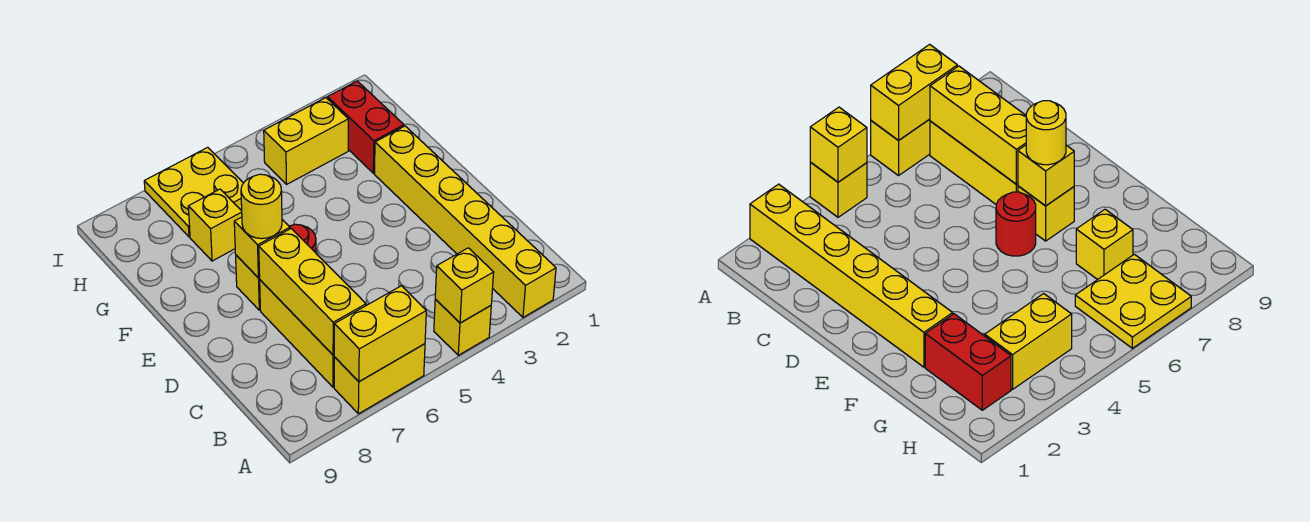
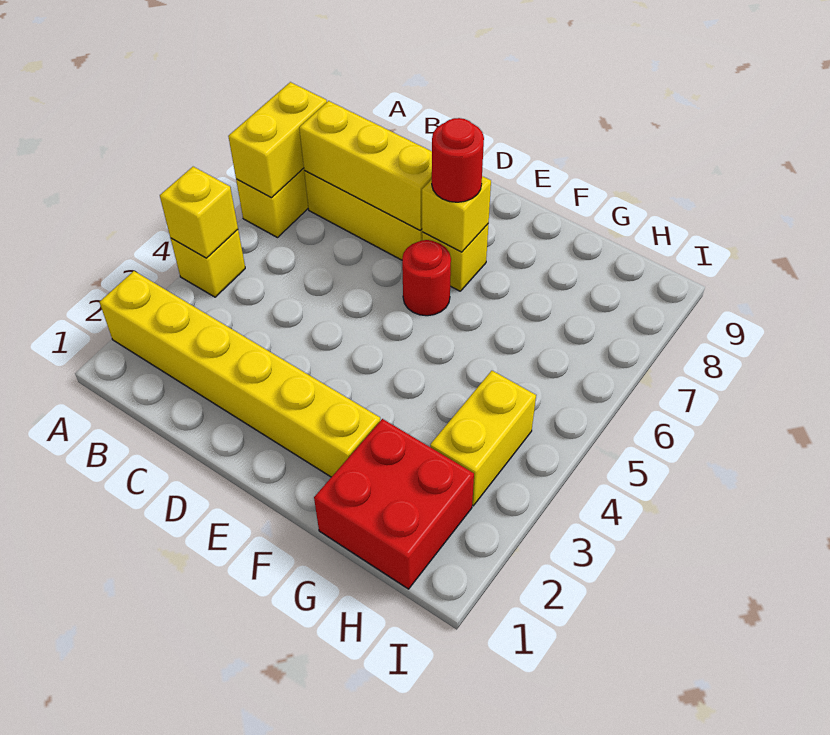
yellow 1x1 round brick [241,174,282,239] -> red 1x1 round brick [432,118,484,202]
red 1x2 brick [328,81,404,173] -> red 2x2 brick [314,419,474,589]
yellow 1x1 brick [188,189,242,261] -> none
yellow 2x2 plate [144,147,243,237] -> none

